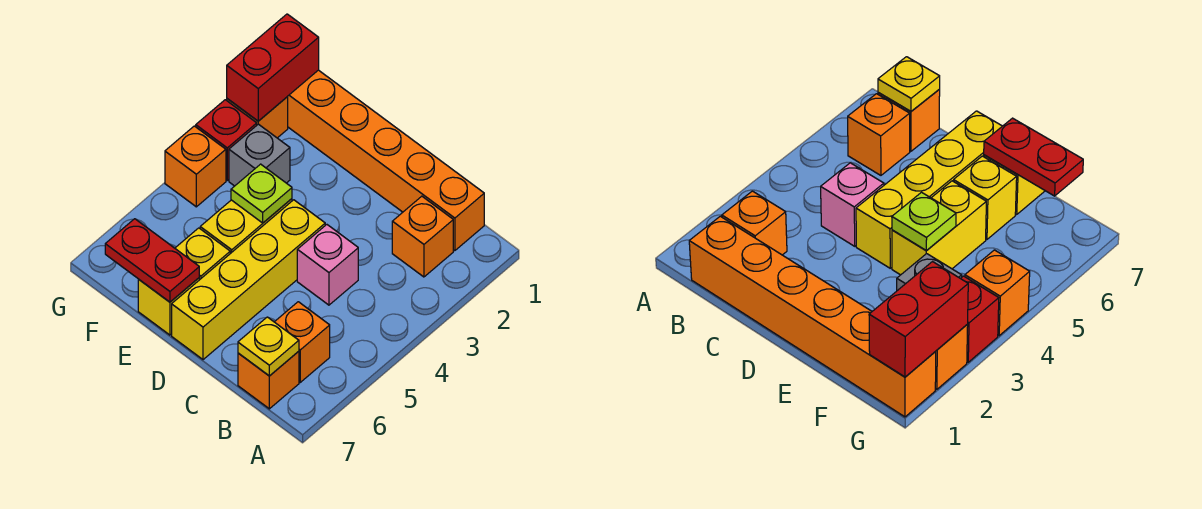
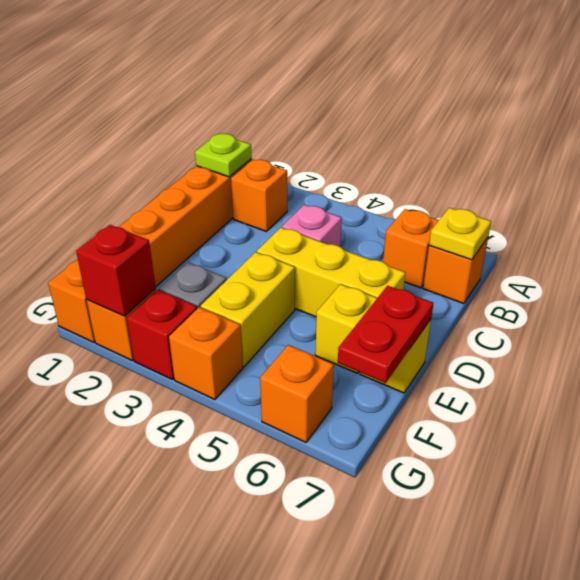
yellow 1x4 brick [172,200,325,360] -> yellow 1x3 brick [257,228,405,317]
yellow 1x2 brick [200,199,292,254] -> yellow 1x2 brick turned to [201,252,295,367]
lime 1x1 plate [231,164,292,223] -> lime 1x1 plate moved to [195,134,252,177]
red 1x2 brick [227,14,319,121] -> red 1x1 brick [76,225,156,316]
none -> orange 1x1 brick [260,345,334,442]

